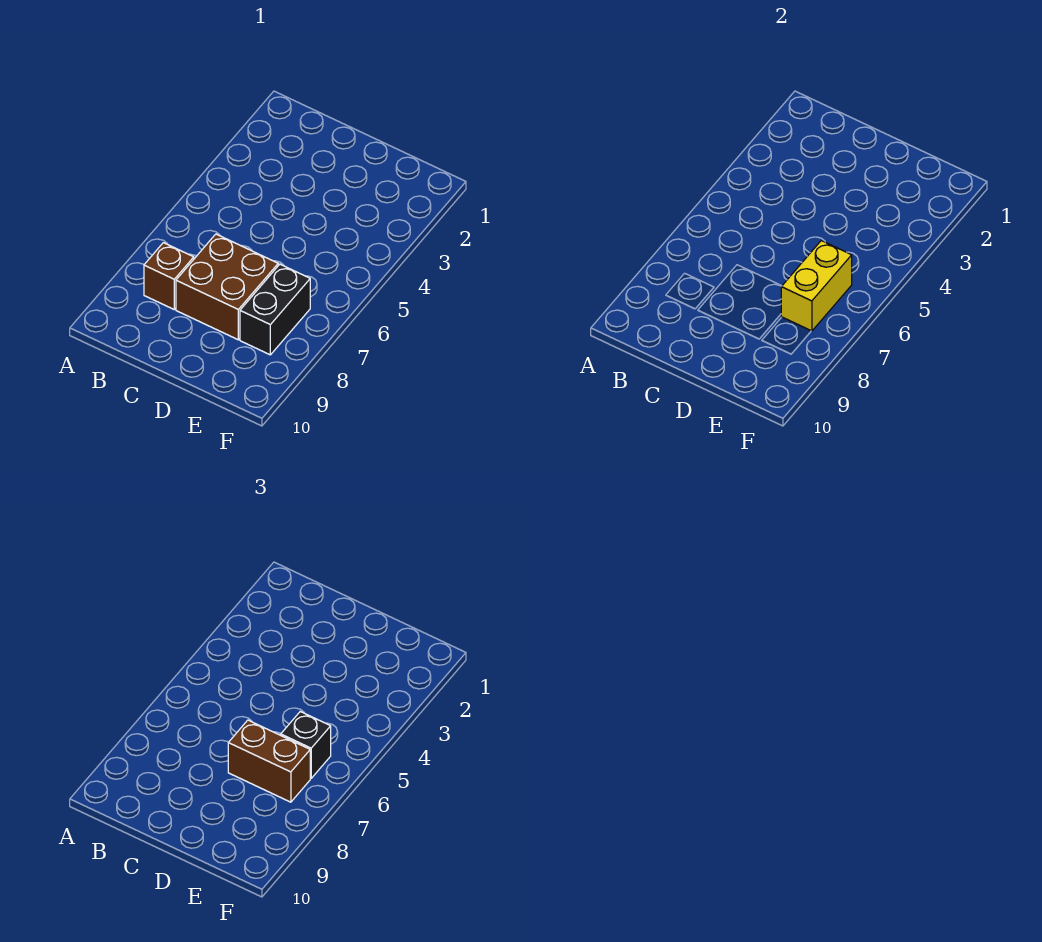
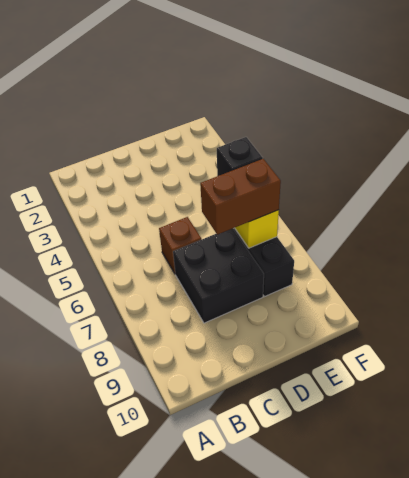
brown 1x1 brick [144,243,194,309] -> brown 1x1 brick moved to [159,217,201,273]
brown 2x2 brick [176,234,278,340] -> black 2x2 brick [173,229,264,323]

